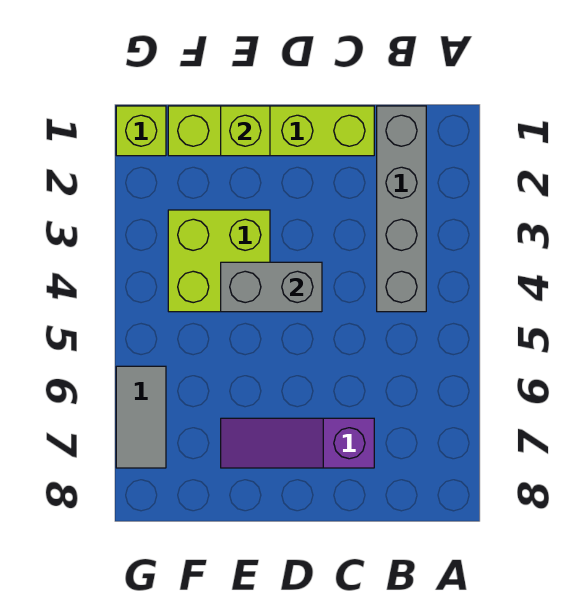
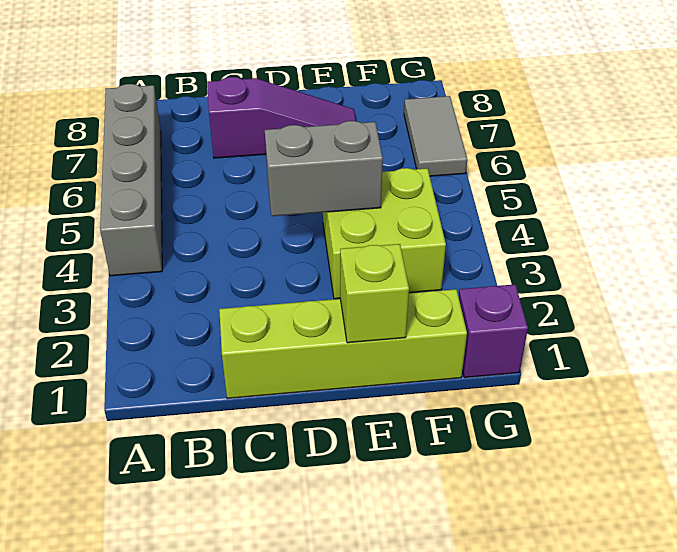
grey 1x4 brick [377,106,426,312] -> grey 1x4 brick moved to [100,84,162,276]
lime 1x1 brick [116,106,166,156] -> purple 1x1 brick [459,284,528,378]

